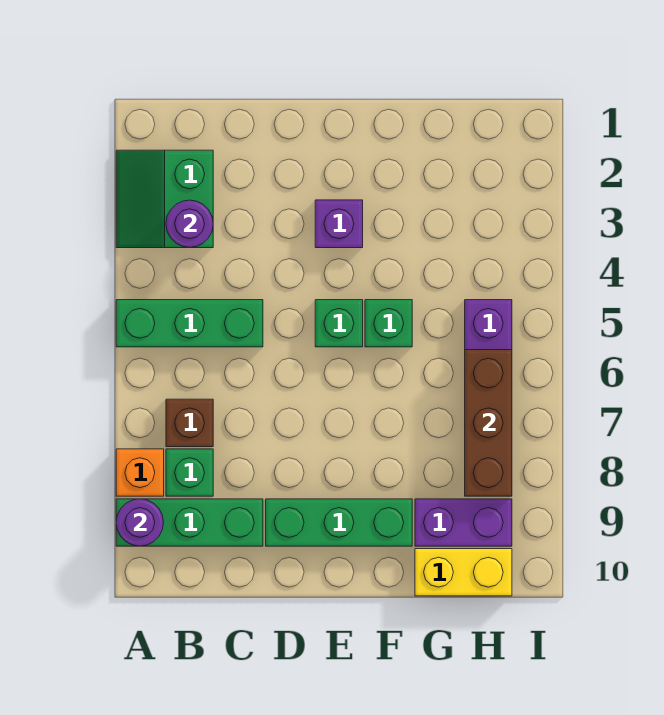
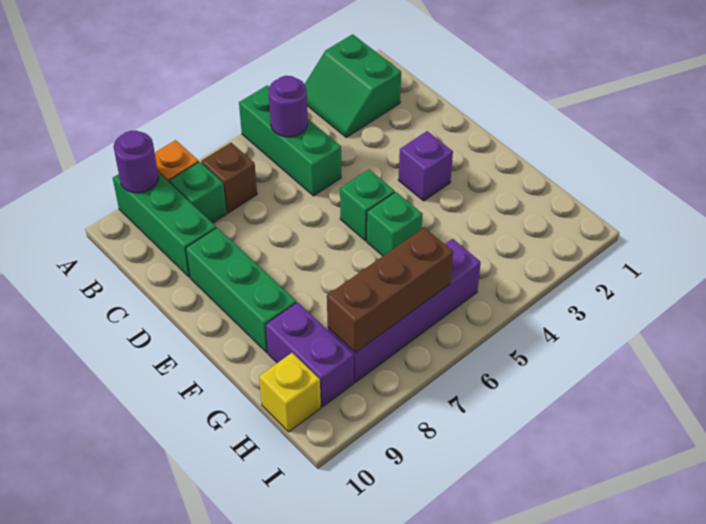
green 2x2 slope [116,150,213,248] -> green 2x2 slope turned to [305,34,401,137]
purple 1x1 round brick [166,200,213,248] -> purple 1x1 round brick moved to [269,76,308,137]
yellow 1x2 brick [415,549,512,596] -> yellow 1x1 brick [259,353,321,432]

